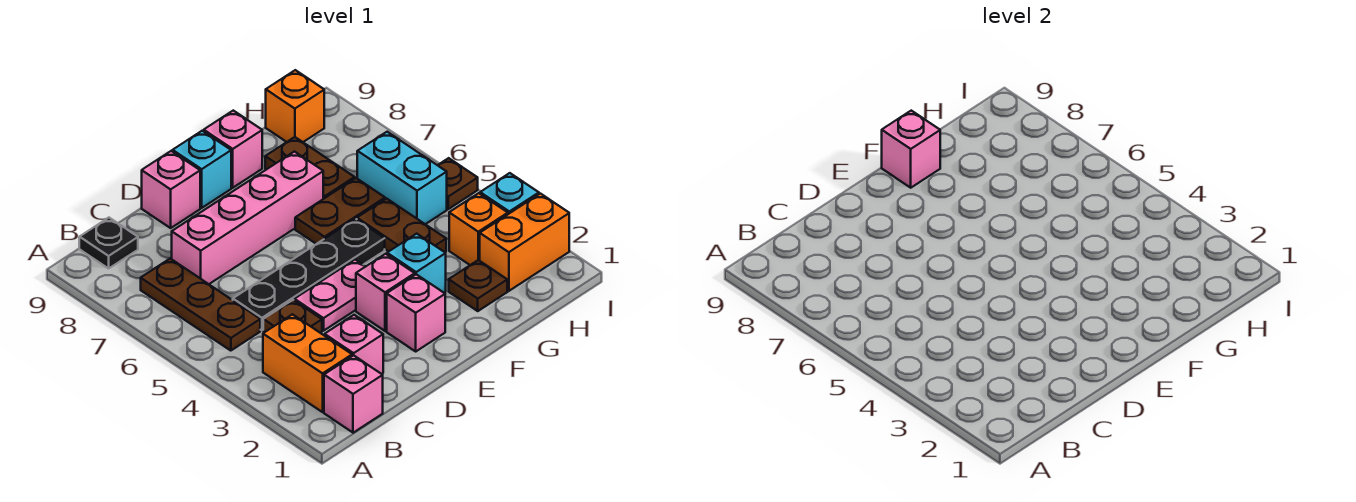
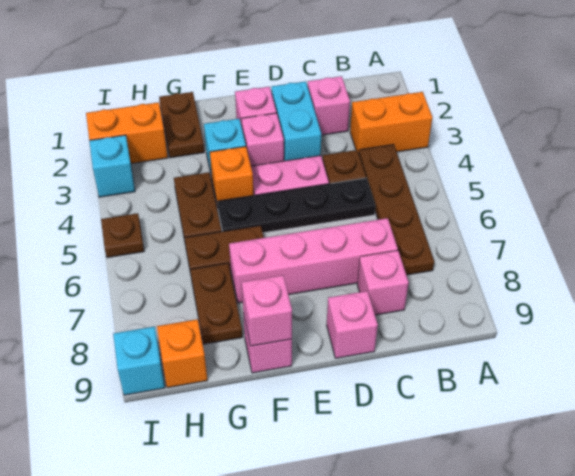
pink 1x1 brick [324,355,383,433] -> pink 1x1 brick moved to [357,250,409,315]
orange 1x2 brick [263,314,352,412] -> orange 1x2 brick turned to [350,92,432,152]
brown 1x3 plate [141,259,260,351] -> brown 1x4 plate [359,144,434,275]
black 1x1 plate [79,218,138,269] -> none
cyan 1x1 brick [173,131,231,208] -> cyan 1x1 brick moved to [113,326,165,395]
brown 1x1 plate [449,260,507,311] -> brown 1x2 plate [159,92,204,158]
orange 1x1 brick [449,193,508,265] -> orange 1x1 brick moved to [210,146,254,207]
cyan 1x2 brick [357,132,447,224] -> cyan 1x2 brick moved to [272,81,321,161]

